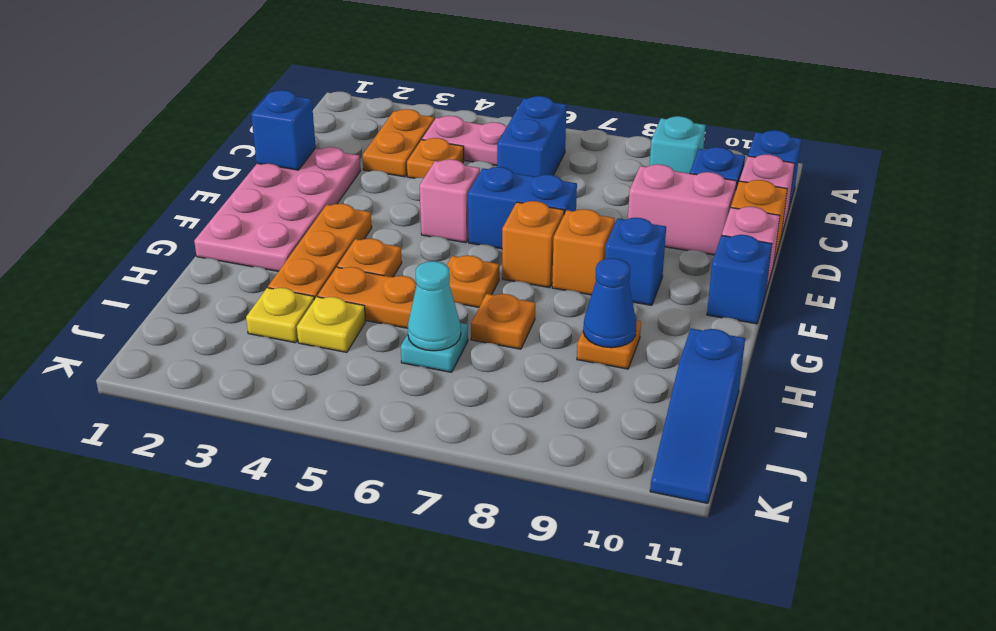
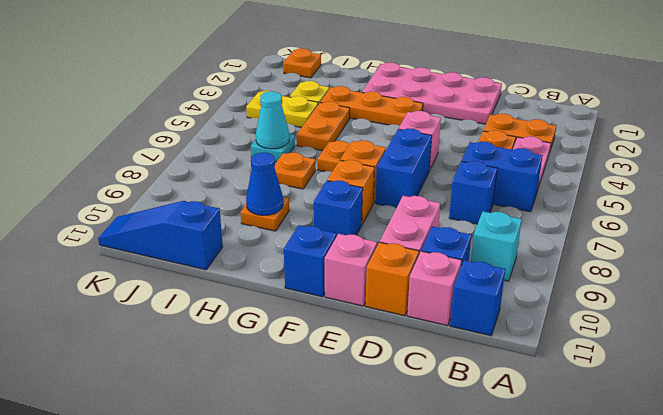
blue 1x1 brick [251,90,316,170] -> blue 1x1 brick moved to [449,161,497,224]
orange 1x1 plate [337,239,402,277] -> orange 1x1 plate moved to [283,48,321,78]
yellow 1x1 plate [297,297,366,352] -> yellow 1x2 plate [246,91,318,128]

